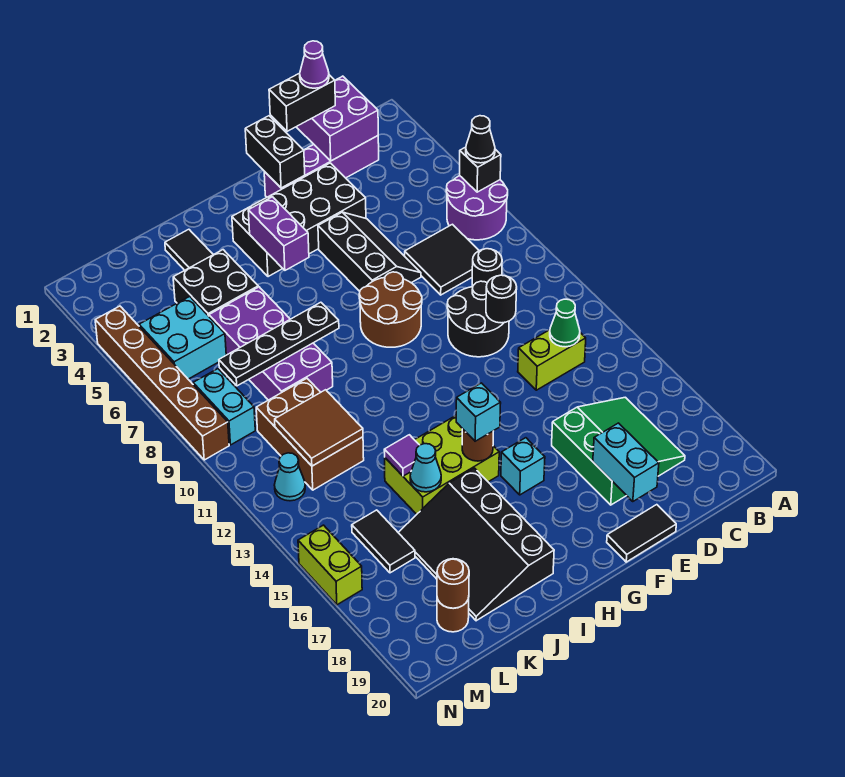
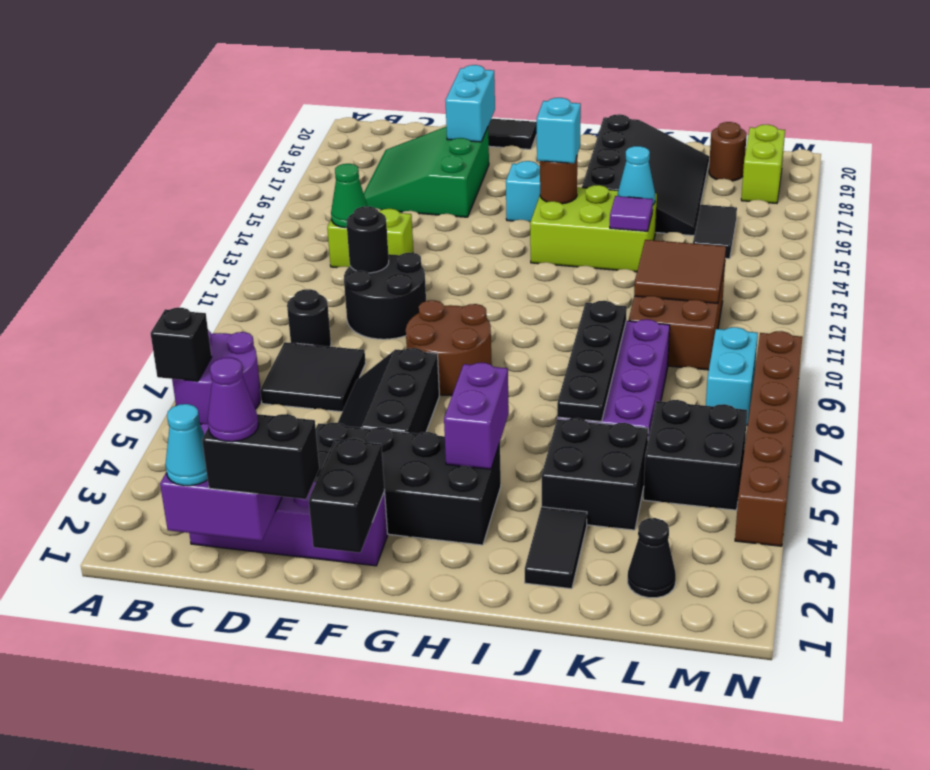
black 1x1 cone [466,116,495,163] -> black 1x1 cone moved to [628,518,676,598]
black 1x4 plate [219,302,339,386] -> black 1x4 plate turned to [557,301,627,422]
cyan 2x2 brick [139,296,226,379] -> black 2x2 brick [643,400,747,510]
brown 1x1 round brick [437,559,469,608] -> none
cyan 1x1 cone [275,453,305,501] -> cyan 1x1 cone moved to [165,404,208,486]
lime 1x2 brick [298,525,362,605] -> lime 1x2 brick moved to [741,125,785,203]

